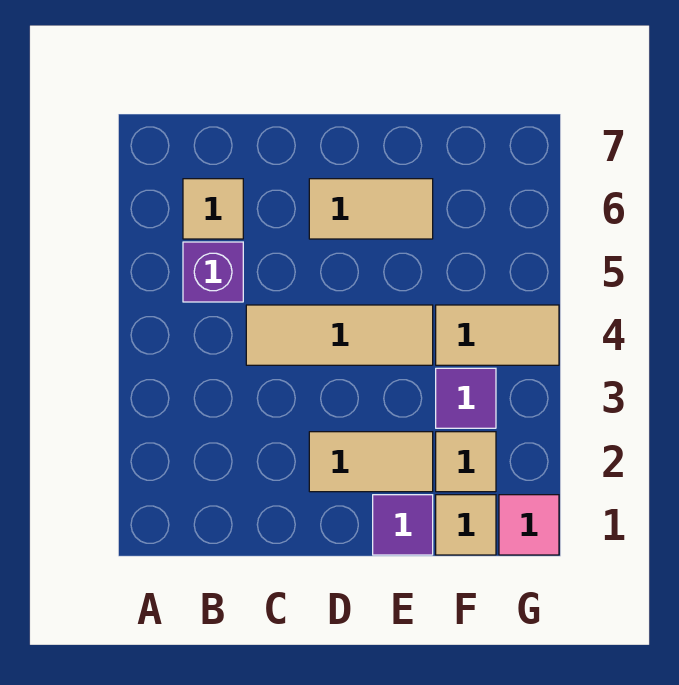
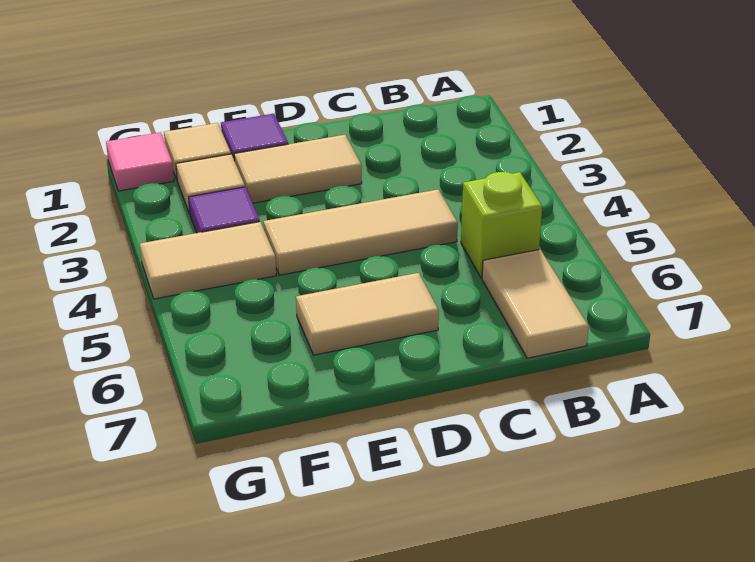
purple 1x1 brick [183,242,243,302] -> lime 1x1 brick [461,172,542,278]
tan 1x1 tile [183,179,243,239] -> tan 1x2 tile [482,249,589,358]

